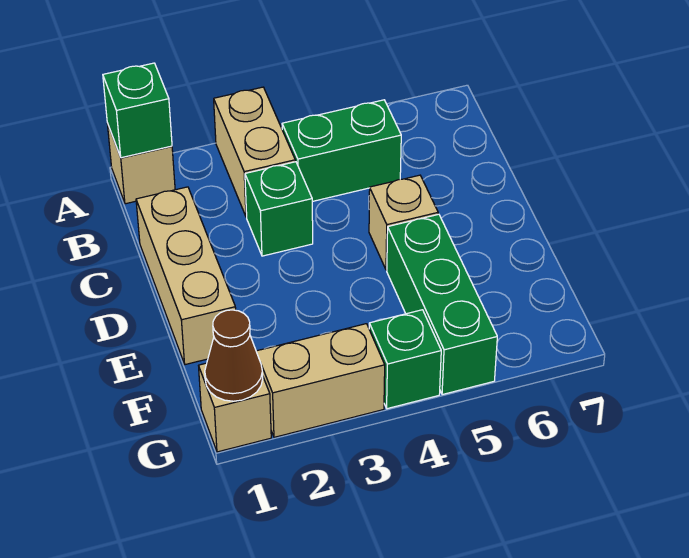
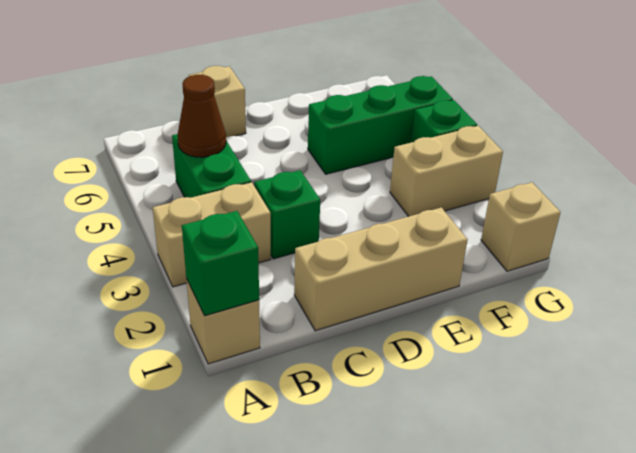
tan 1x1 brick [369,175,438,270] -> tan 1x1 brick moved to [189,66,246,137]
brown 1x1 cone [205,310,263,401] -> brown 1x1 cone moved to [177,75,226,157]
tan 1x2 brick [256,324,385,437] -> tan 1x2 brick turned to [390,126,503,217]

